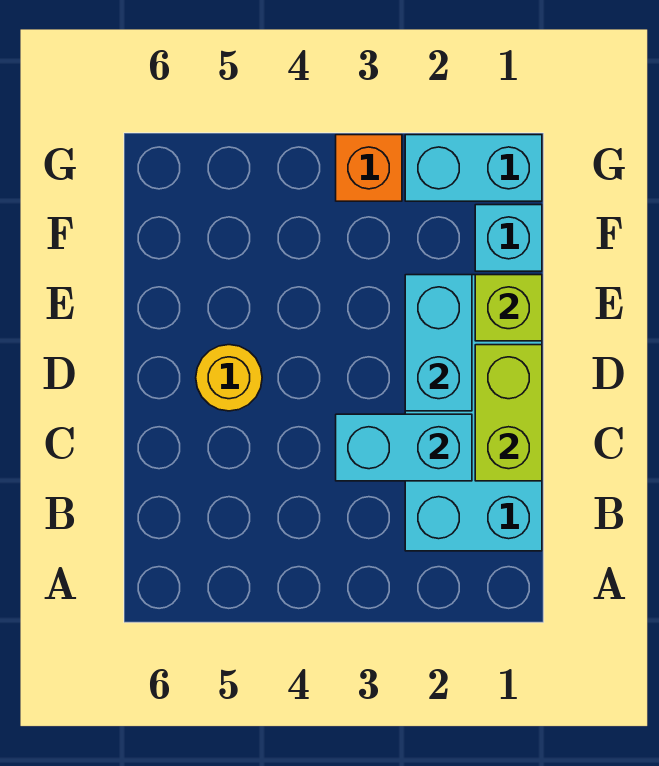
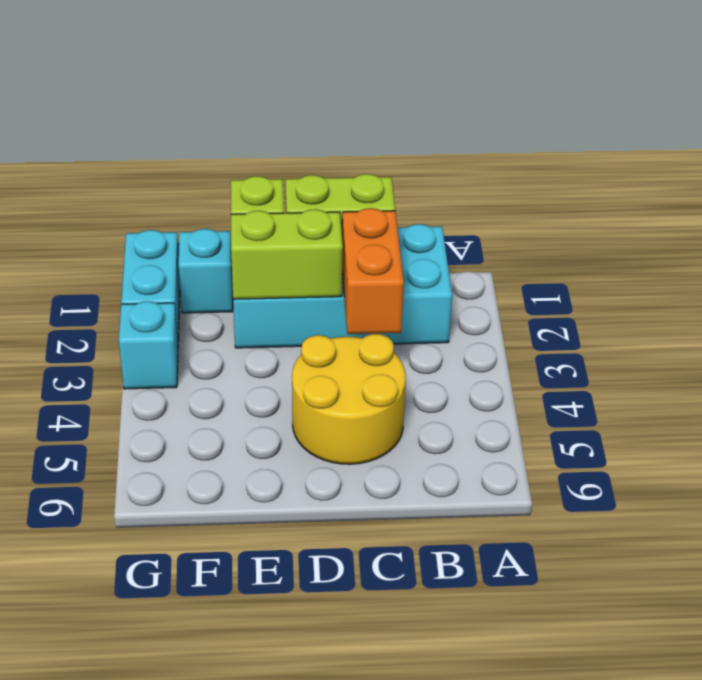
cyan 1x2 brick [336,414,472,481] -> orange 1x2 brick [342,208,404,334]
cyan 1x2 brick [405,275,472,411] -> lime 1x2 brick [231,209,343,299]
yellow 1x1 round brick [196,345,262,411] -> yellow 2x2 round brick [292,334,406,464]
orange 1x1 brick [336,135,402,201] -> cyan 1x1 brick [119,301,178,389]

